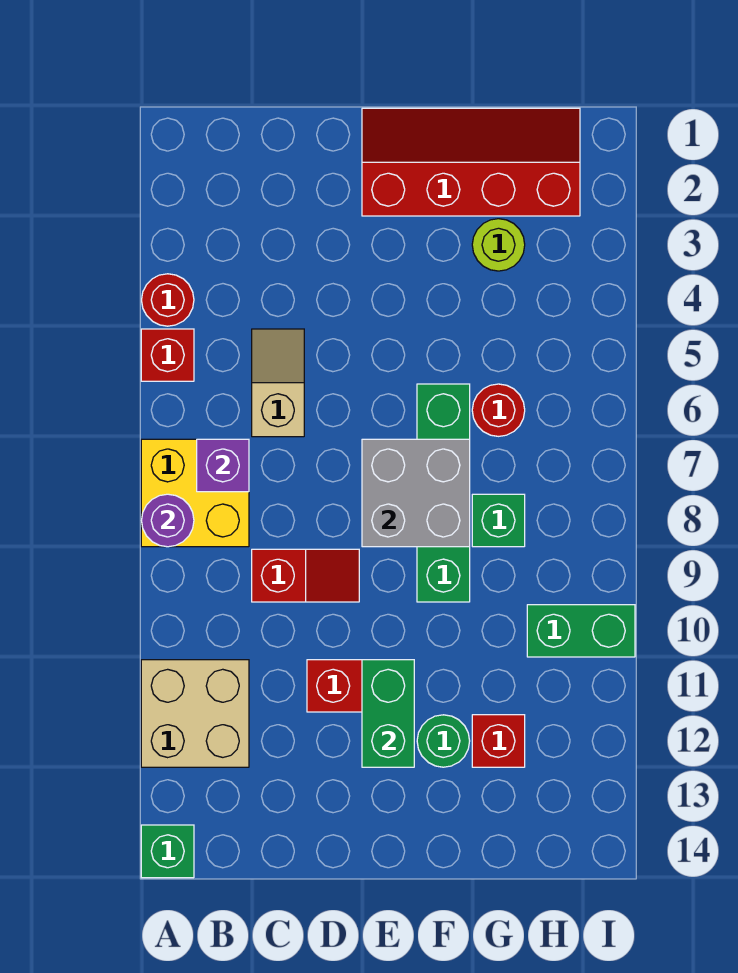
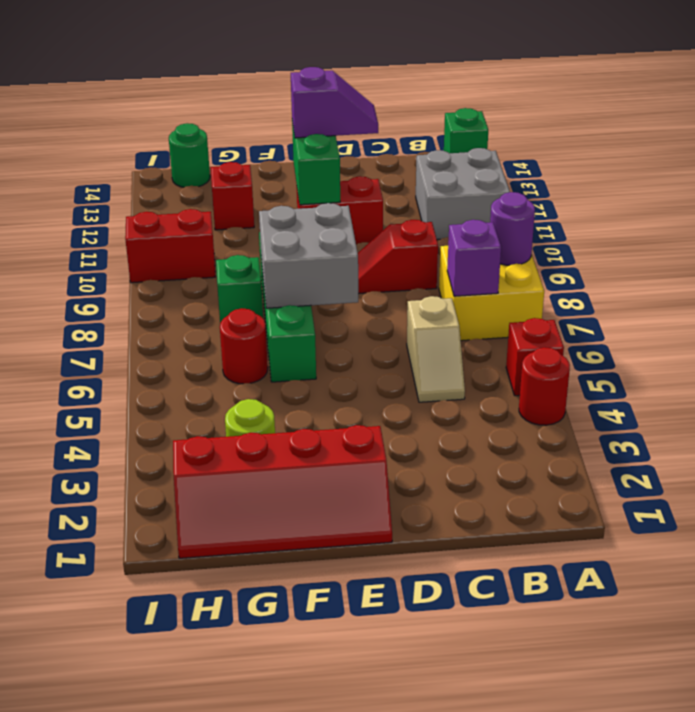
tan 2x2 brick [141,660,249,767] -> grey 2x2 brick [416,148,510,240]
none -> purple 1x2 slope [291,67,378,138]
green 1x1 round brick [417,715,470,767] -> green 1x1 round brick moved to [169,123,210,187]
green 1x2 brick [527,605,635,657] -> red 1x2 brick [125,209,215,283]

